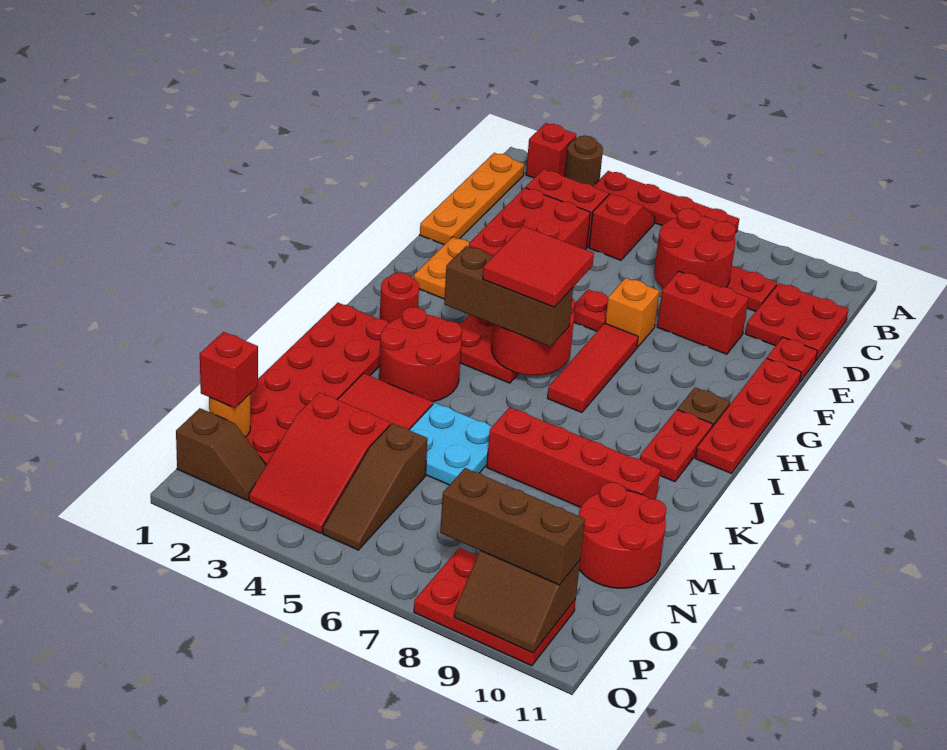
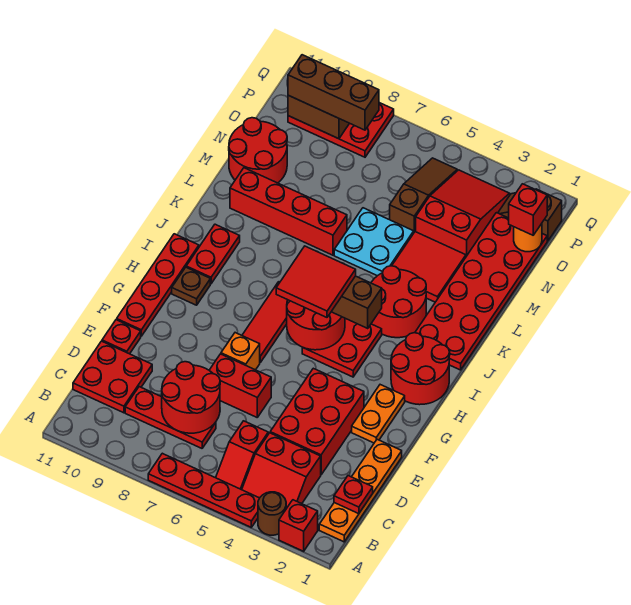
red 1x2 brick [657,271,749,354] -> red 1x2 brick moved to [209,354,271,417]
red 1x1 plate [574,290,608,331] -> red 1x1 plate moved to [334,476,373,514]
red 1x1 round brick [380,273,419,323] -> red 2x2 round brick [391,333,450,405]

